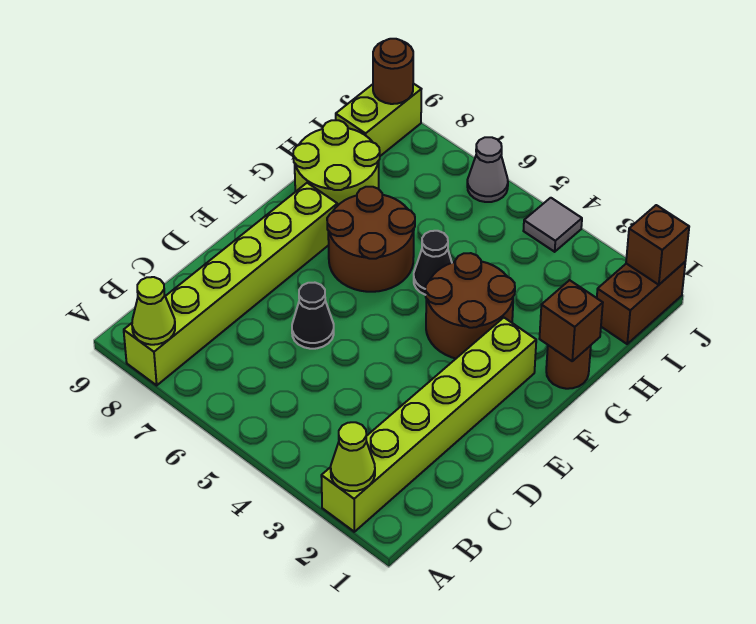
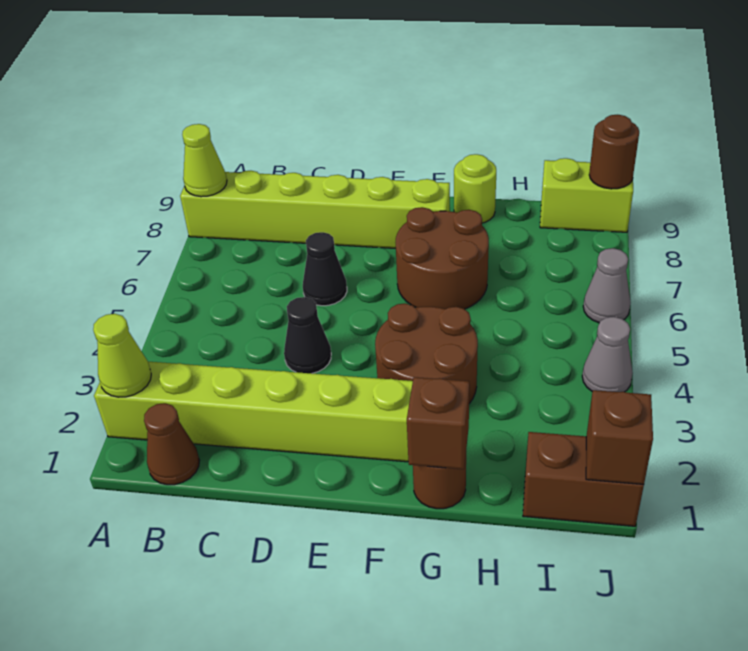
none -> brown 1x1 cone [144,403,200,485]
black 1x1 cone [414,231,452,295] -> black 1x1 cone moved to [284,297,331,373]
lime 2x2 round brick [293,120,380,206] -> lime 1x1 round brick [454,154,496,223]
grey 1x1 tile [523,198,582,252] -> grey 1x1 cone [582,317,633,392]

